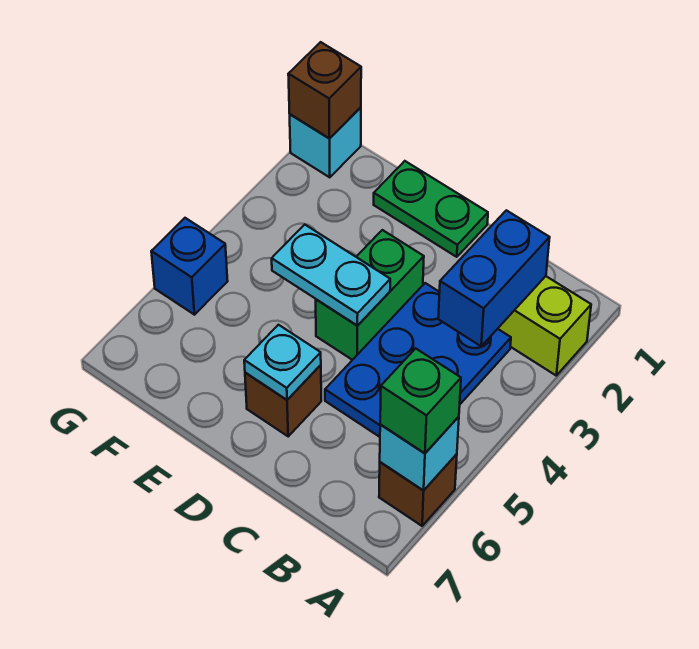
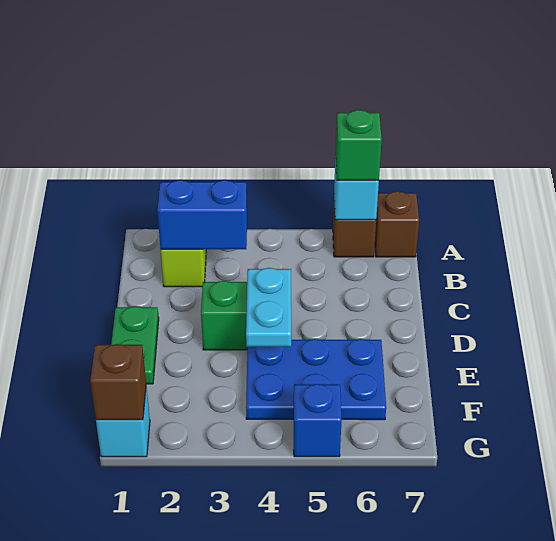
blue 2x3 plate [325,283,511,437] -> blue 2x3 plate moved to [246,339,386,420]
brown 1x1 brick [245,365,321,436] -> brown 1x1 brick moved to [375,191,419,257]
cyan 1x1 plate [244,325,321,400] -> none

